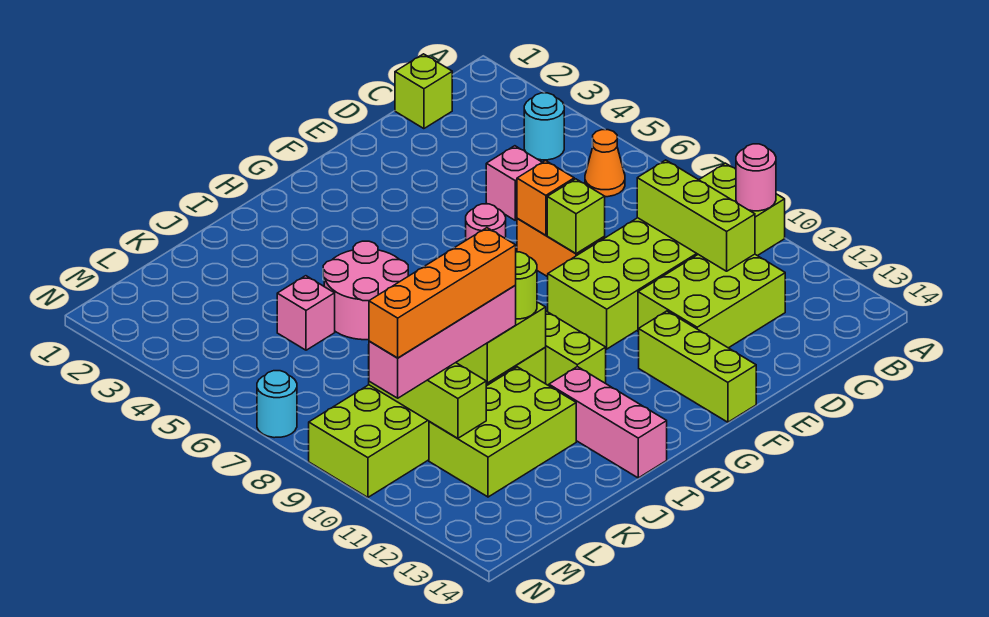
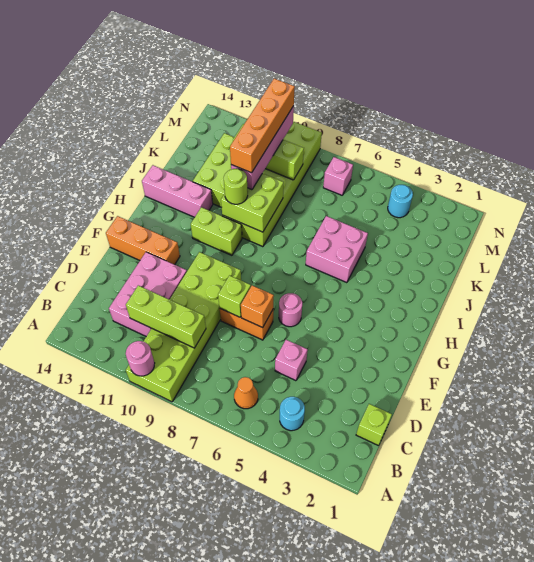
lime 2x3 brick [638,254,785,348] -> pink 2x3 brick [109,252,187,336]
lime 1x3 brick [639,311,756,422] -> orange 1x3 brick [106,216,180,265]
pink 2x2 round brick [323,241,408,340] -> pink 2x2 brick [306,216,368,283]
pink 1x1 brick [277,276,335,350] -> pink 1x1 brick moved to [323,157,353,195]
cyan 1x1 round brick [257,371,297,438] -> cyan 1x1 round brick moved to [388,185,413,218]

